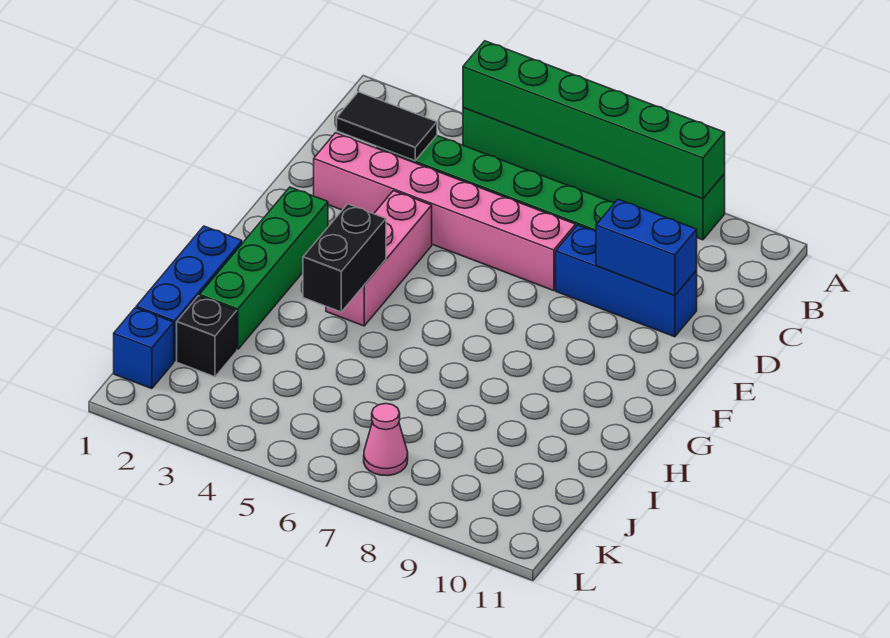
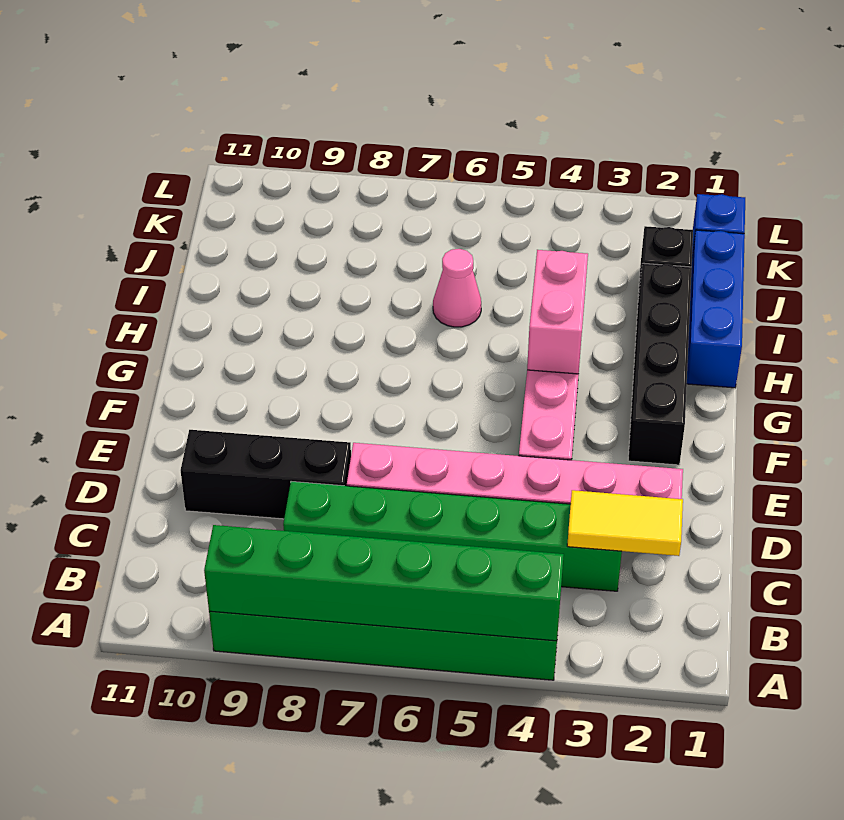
black 1x2 tile [337,92,437,161] -> yellow 1x2 tile [567,490,683,556]
blue 1x3 brick [556,225,697,337] -> black 1x3 brick [181,430,351,519]
blue 1x2 brick [596,199,697,296] -> none
green 1x4 brick [200,187,328,350] -> black 1x4 brick [628,263,692,465]
black 1x2 brick [303,204,386,312] -> pink 1x2 brick [527,250,588,374]
pink 1x1 cone [364,403,408,476] -> pink 1x1 cone moved to [433,249,481,327]

